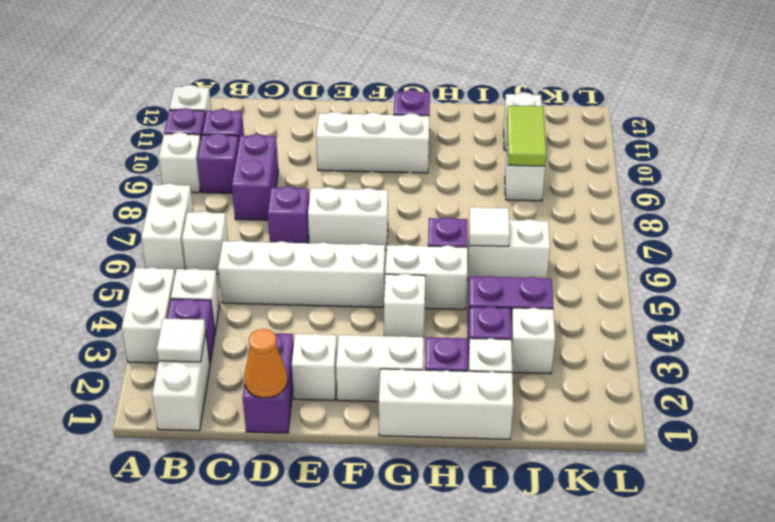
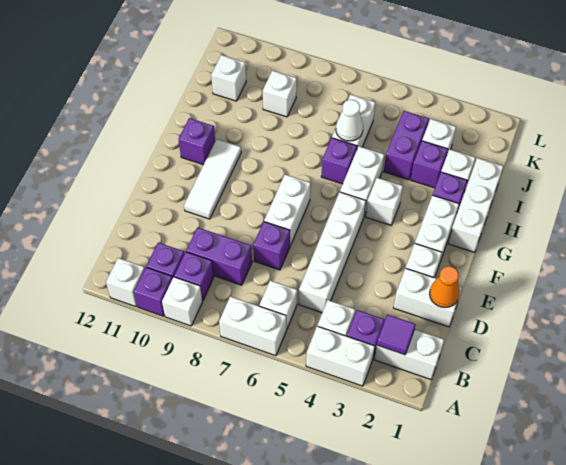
white 1x1 tile [157,318,206,362] -> purple 1x1 tile [377,315,416,355]
purple 1x2 brick [243,333,294,433] -> white 1x2 brick [393,268,462,327]
white 1x3 brick [316,112,429,173] -> white 1x3 tile [184,139,241,219]
white 1x1 tile [469,207,510,246] -> white 1x1 cone [336,100,363,141]
lime 1x2 tile [507,106,546,166] -> none

